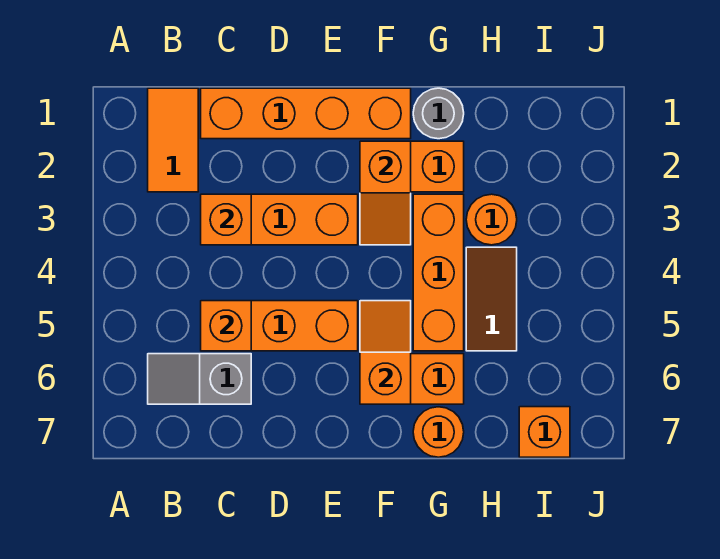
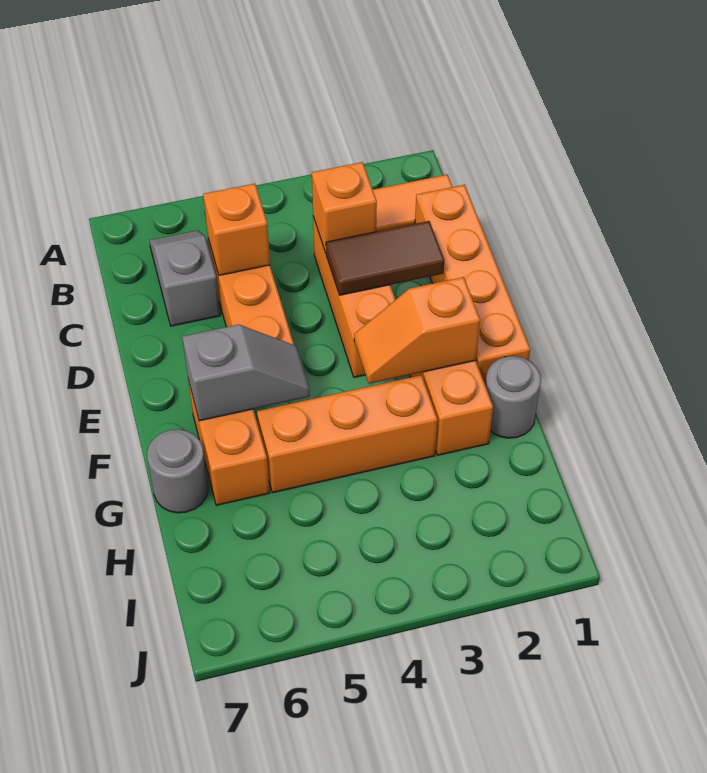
orange 1x2 slope [360,301,411,404] -> grey 1x2 slope [182,324,310,421]
orange 1x1 round brick [413,407,464,457] -> grey 1x1 round brick [147,429,208,513]
orange 1x1 round brick [466,194,517,245] -> none
brown 1x2 tile [466,247,517,351] -> brown 1x2 tile moved to [326,221,444,295]
orange 1x1 brick [519,407,570,457] -> none

